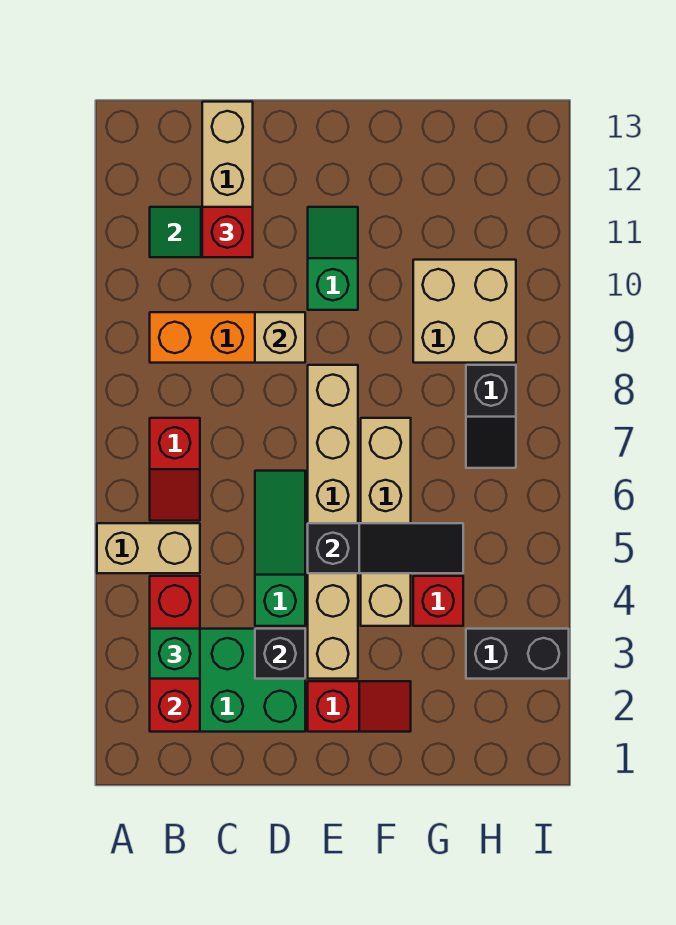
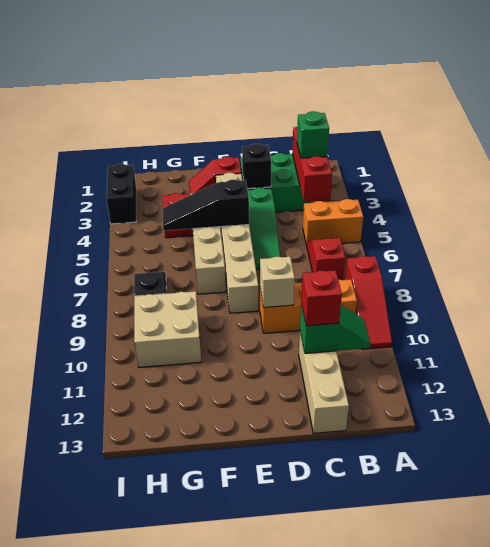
tan 1x2 brick [97,523,200,573] -> orange 1x2 brick [303,199,363,245]
none -> red 1x3 slope [345,256,392,349]
green 1x2 slope [308,207,358,310] -> none
black 1x2 brick [466,629,569,679] -> black 1x2 brick turned to [107,164,136,224]

